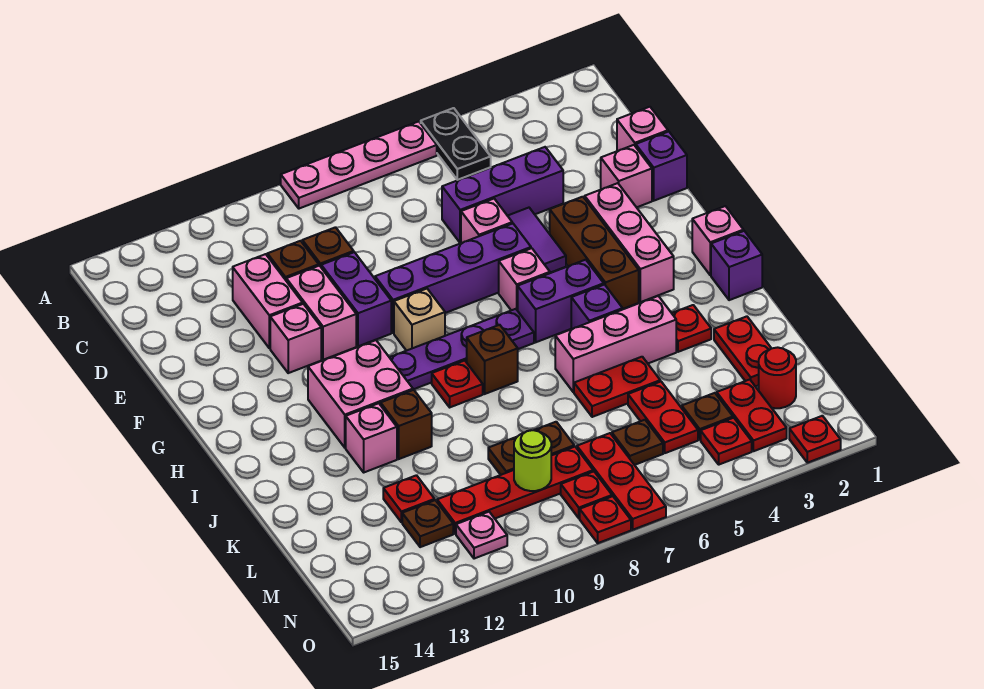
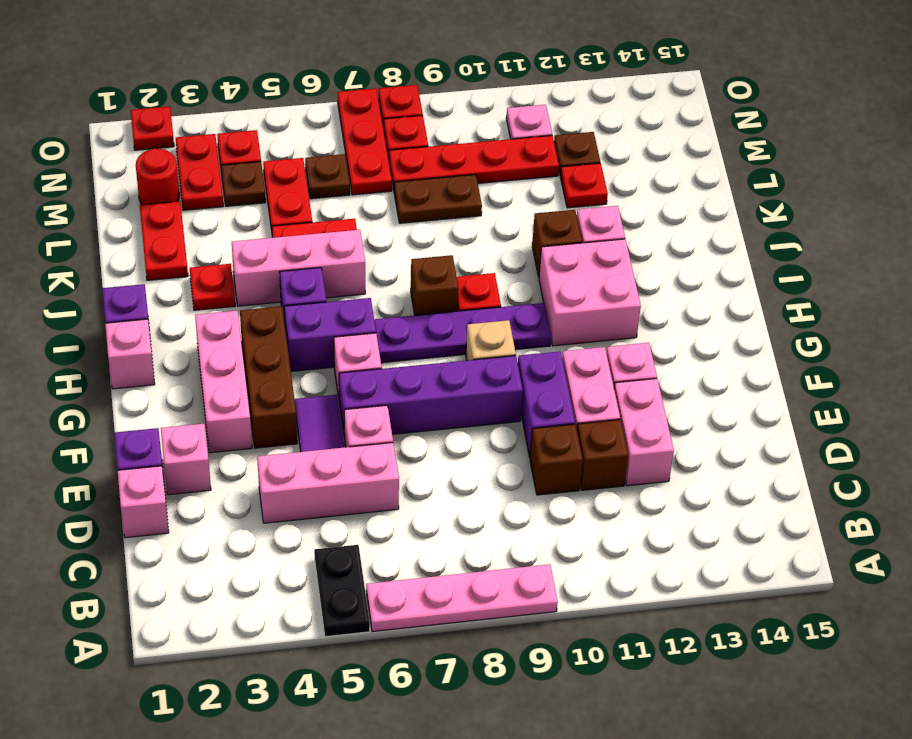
purple 1x3 brick [442,147,563,243] -> pink 1x3 brick [257,443,399,523]
lime 1x1 round brick [514,430,551,491] -> none

